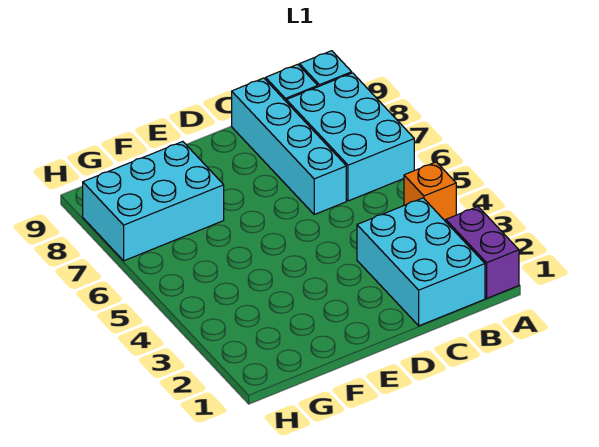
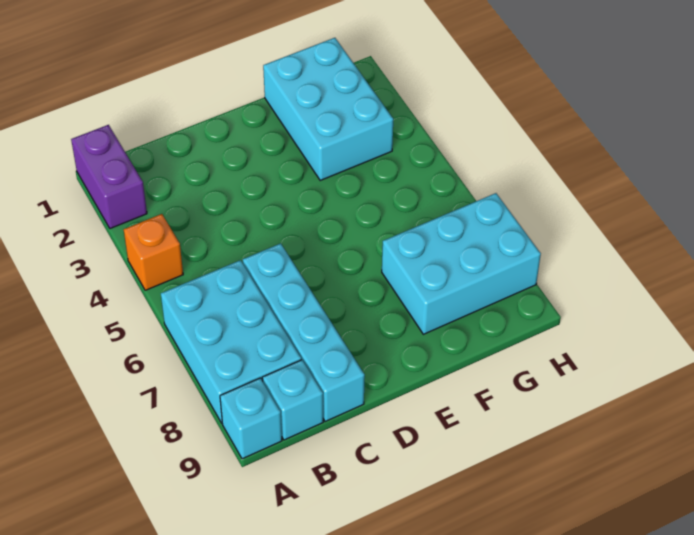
cyan 2x3 brick [357,198,485,326] -> cyan 2x3 brick moved to [263,38,393,180]

